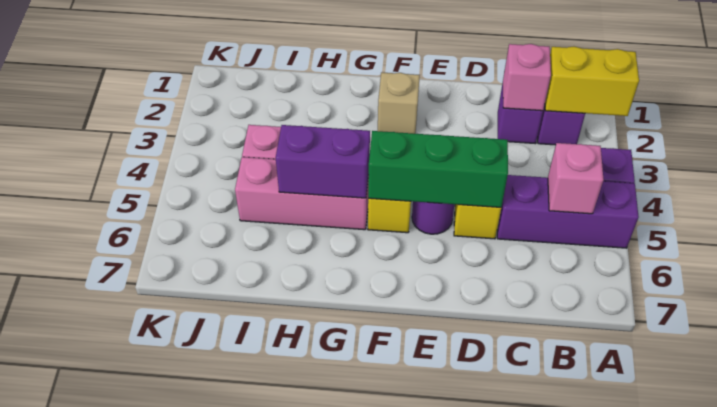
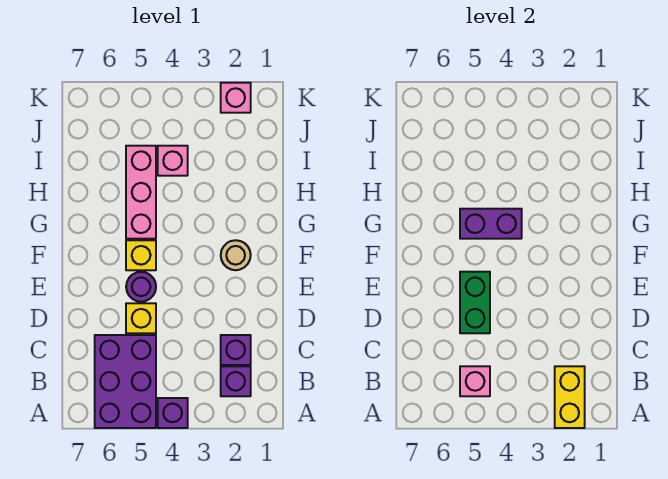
purple 1x3 brick [497,175,639,248] -> purple 2x3 brick [95,335,156,428]
pink 1x1 brick [503,44,551,111] -> pink 1x1 brick moved to [221,83,251,113]
green 1x3 brick [368,131,508,207] -> green 1x2 brick [460,272,490,333]
tan 1x1 brick [378,72,420,134] -> tan 1x1 round brick [221,240,251,270]
purple 1x2 brick [276,125,370,198] -> purple 1x2 brick turned to [460,209,522,239]

